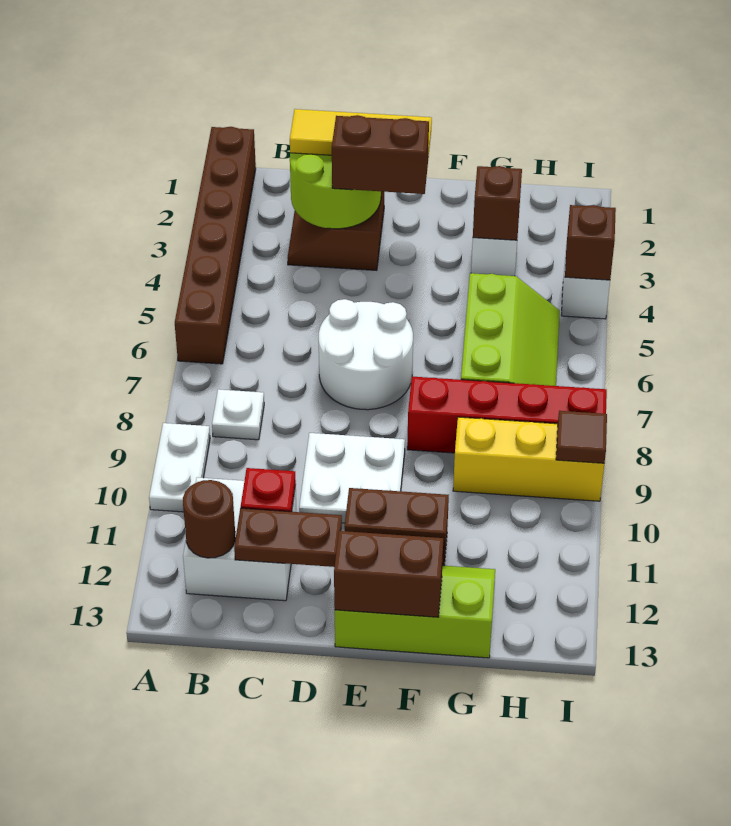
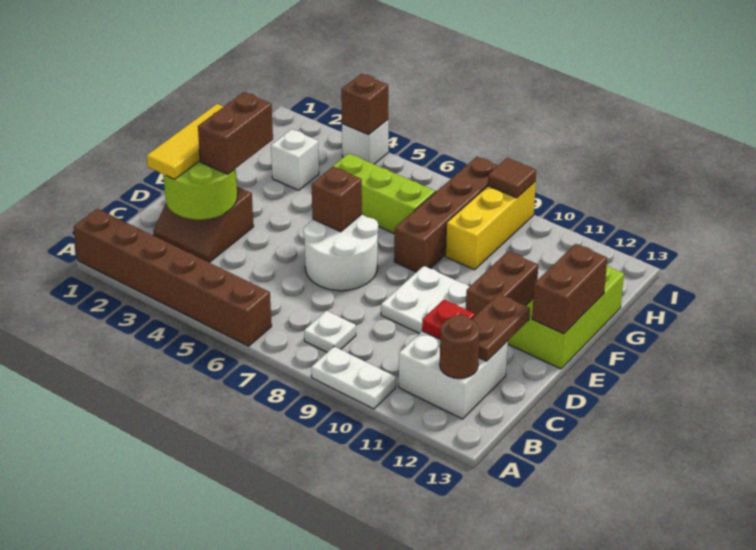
red 1x4 brick [407,377,607,453] -> brown 1x4 brick [394,157,498,272]
brown 1x1 brick [473,166,522,240] -> brown 1x1 brick moved to [312,167,362,232]

